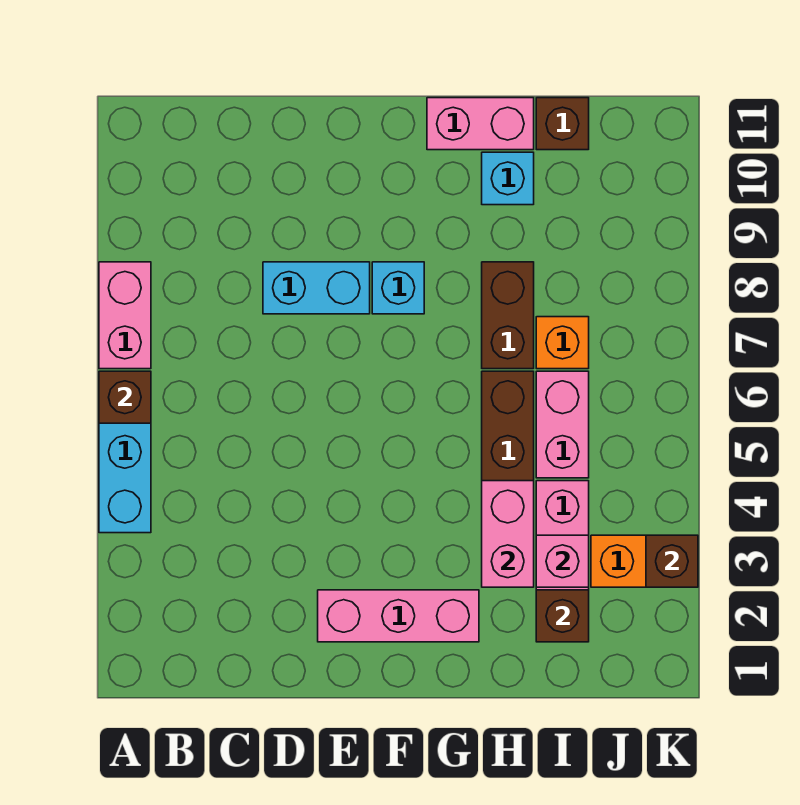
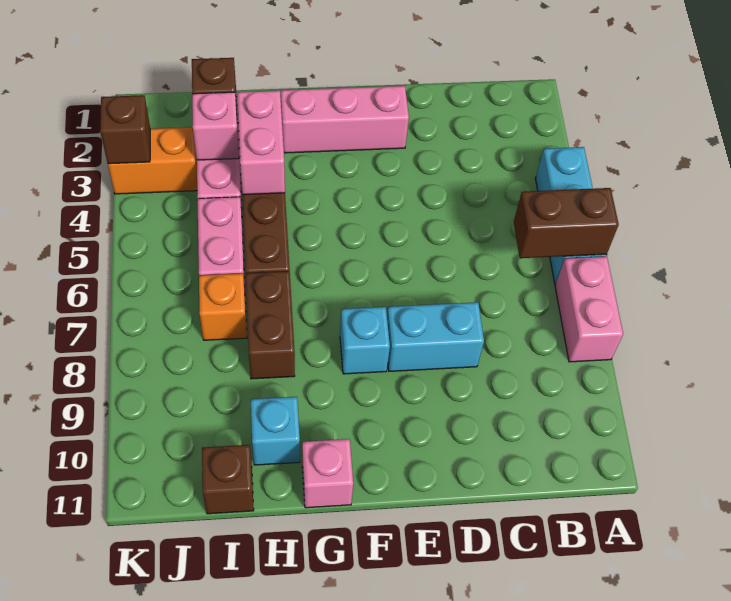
brown 1x1 brick [99,371,151,423] -> brown 1x2 brick [514,188,619,258]
pink 1x2 brick [427,98,534,150] -> pink 1x1 brick [302,439,353,508]

